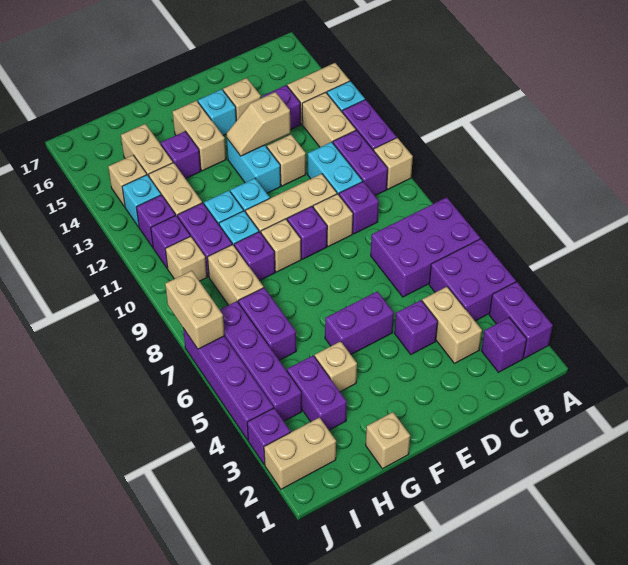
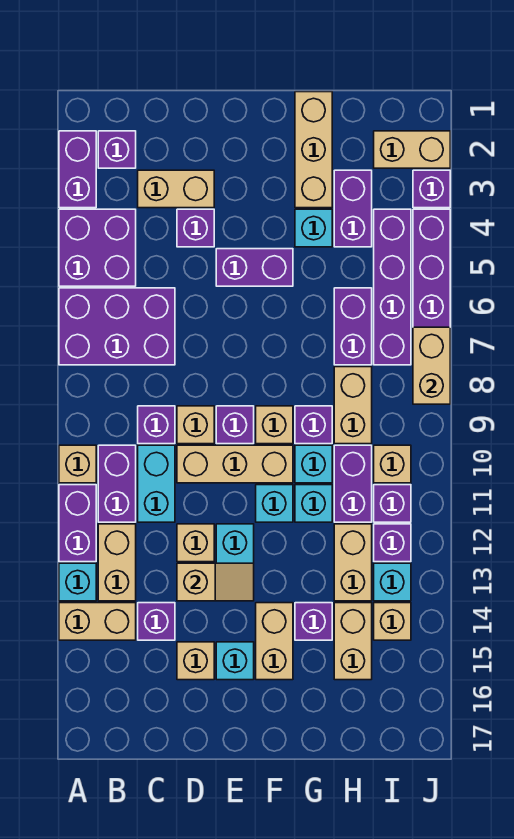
tan 1x2 brick [422,287,482,363] -> tan 1x2 brick turned to [138,170,214,208]
tan 1x1 brick [366,412,410,469] -> tan 1x3 brick [295,92,332,208]
tan 1x1 brick [315,341,357,392] -> cyan 1x1 brick [295,209,332,247]

